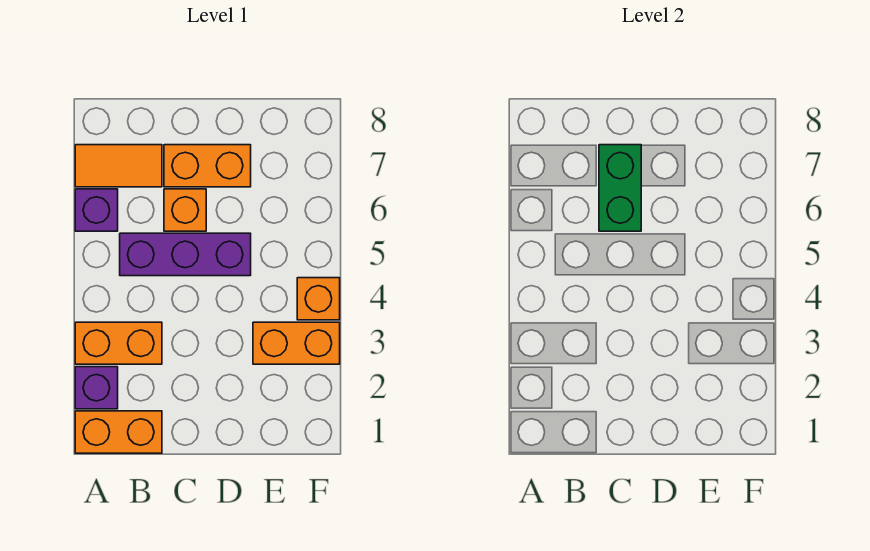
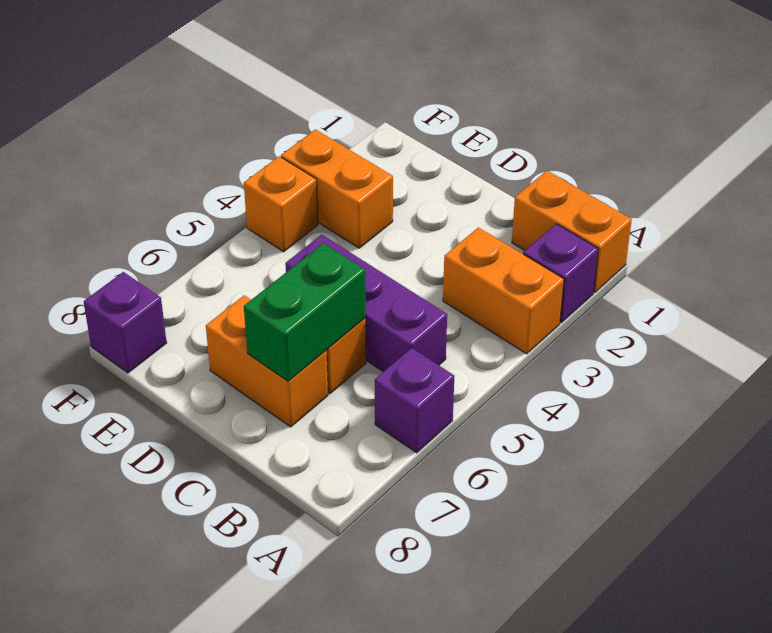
orange 1x2 tile [75,145,162,187] -> none
none -> purple 1x1 brick [84,272,167,373]

